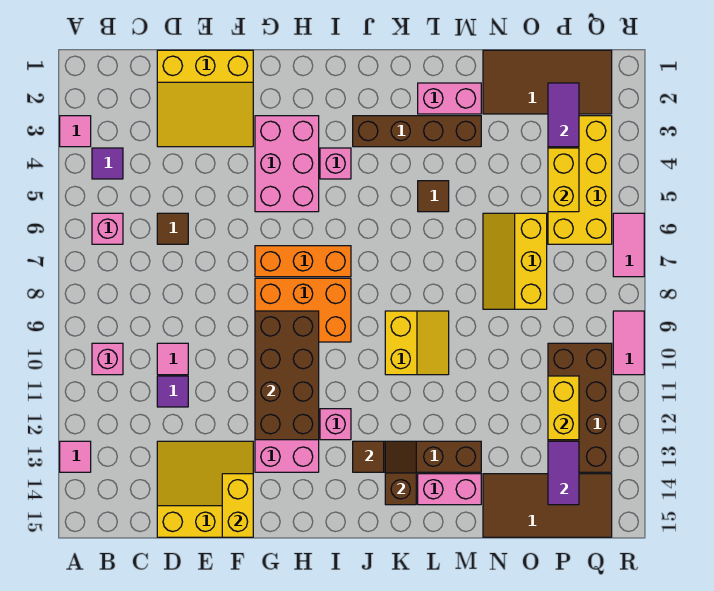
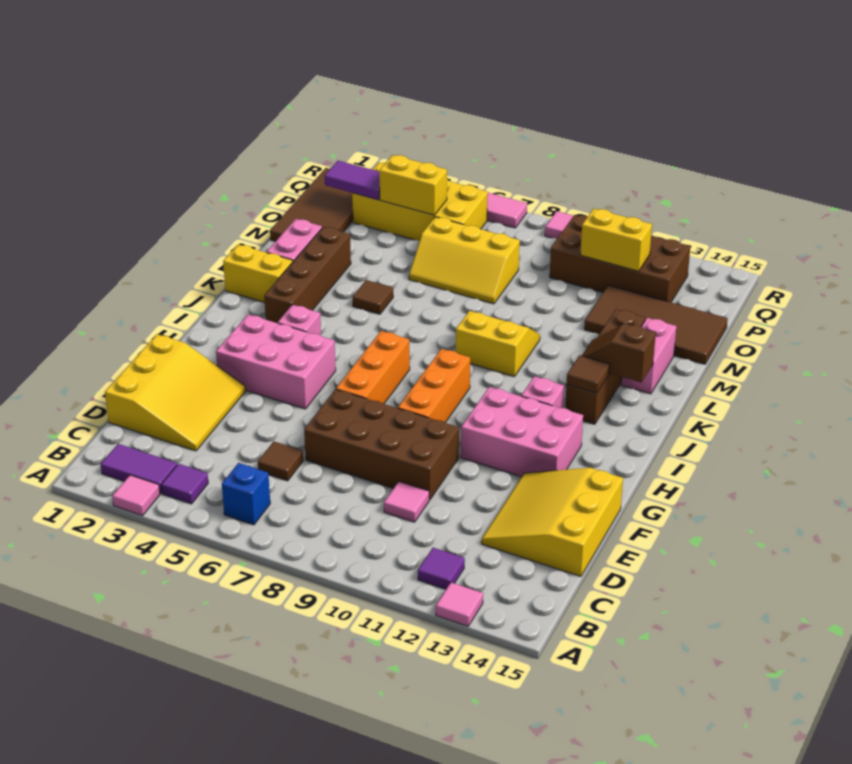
pink 1x1 brick [92,213,123,244] -> blue 1x1 brick [222,463,270,525]
pink 1x1 brick [92,343,123,375] -> none
purple 1x1 tile [157,376,188,407] -> purple 1x1 tile moved to [418,548,465,589]
yellow 1x2 brick [222,474,253,537] -> yellow 1x2 brick moved to [223,245,293,302]
orange 2x3 brick [255,278,351,342] -> orange 1x3 brick [398,349,470,423]
brown 2x4 brick [255,311,319,440] -> brown 2x4 brick moved to [304,389,459,500]
brown 2x4 tile [483,474,612,537] -> brown 2x4 tile turned to [584,285,728,364]
purple 1x2 tile [548,441,579,505] -> purple 1x2 tile moved to [101,444,177,494]

